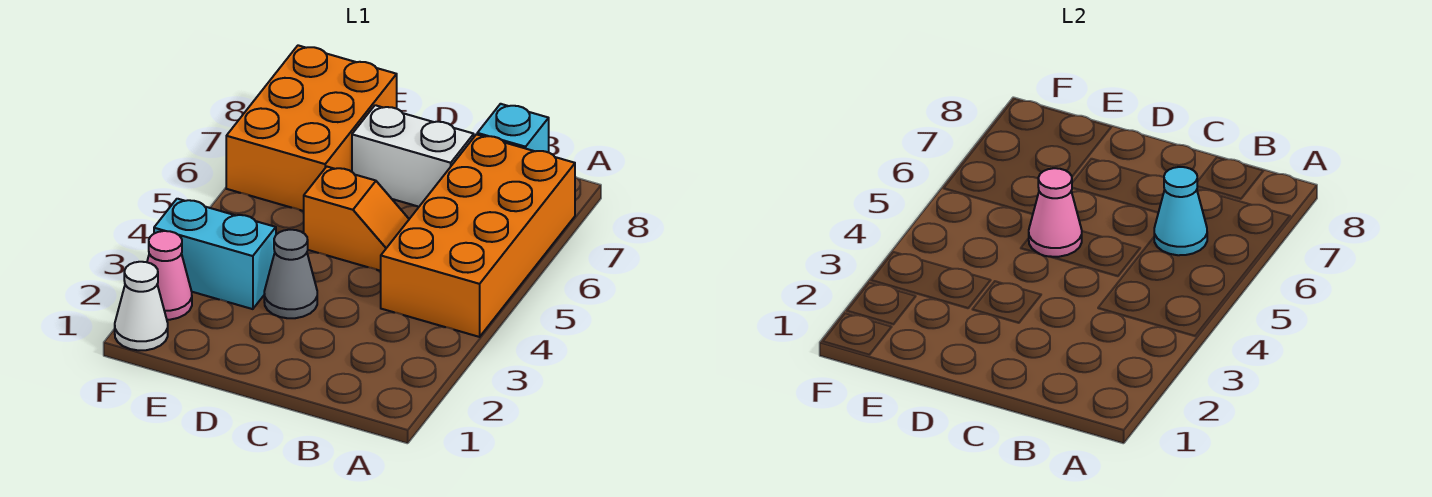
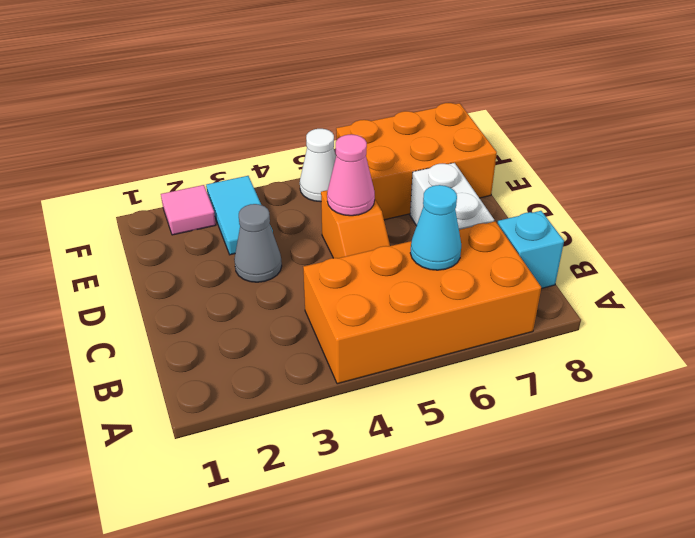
cyan 1x2 brick [154,199,276,309] -> cyan 1x2 tile [206,176,273,255]
white 1x1 cone [115,262,168,350] -> white 1x1 cone moved to [300,129,336,202]
pink 1x1 cone [147,231,192,320] -> pink 1x1 tile [161,185,216,235]

